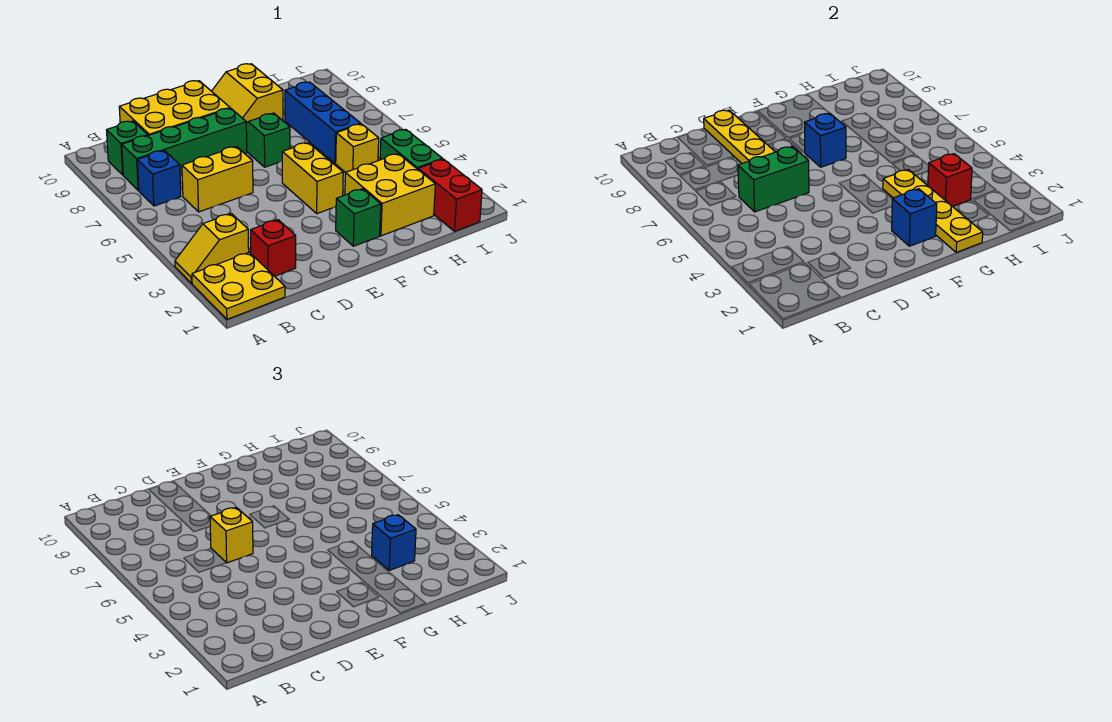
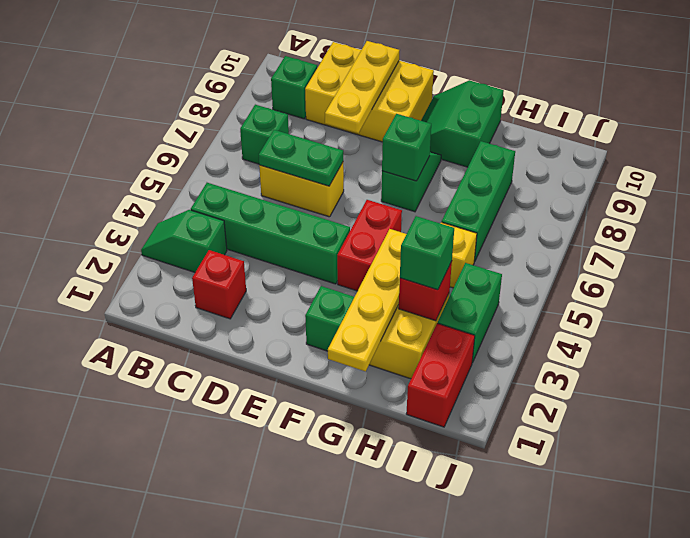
yellow 2x2 plate [192,252,285,319] -> none
yellow 1x2 slope [175,214,249,283] -> green 1x2 slope [141,210,227,272]
blue 1x1 brick [137,150,181,206] -> green 1x1 brick [240,105,289,164]
green 1x4 brick [122,108,247,190] -> green 1x4 brick moved to [191,183,350,284]
green 1x2 brick [738,147,809,212] -> green 1x2 plate [259,130,343,186]
yellow 1x1 brick [210,508,253,563] -> none
blue 1x1 brick [892,189,937,246] -> none
yellow 1x2 brick [282,143,343,213] -> red 1x2 brick [337,200,402,291]
blue 1x1 brick [804,114,846,167] -> green 1x1 brick [382,114,431,181]
yellow 2x2 slope [212,64,283,123] -> green 2x2 slope [421,80,504,167]
blue 1x1 brick [372,515,416,570] -> green 1x1 brick [400,216,454,290]
blue 1x3 brick [285,82,361,163] -> green 1x3 brick [442,141,515,262]

